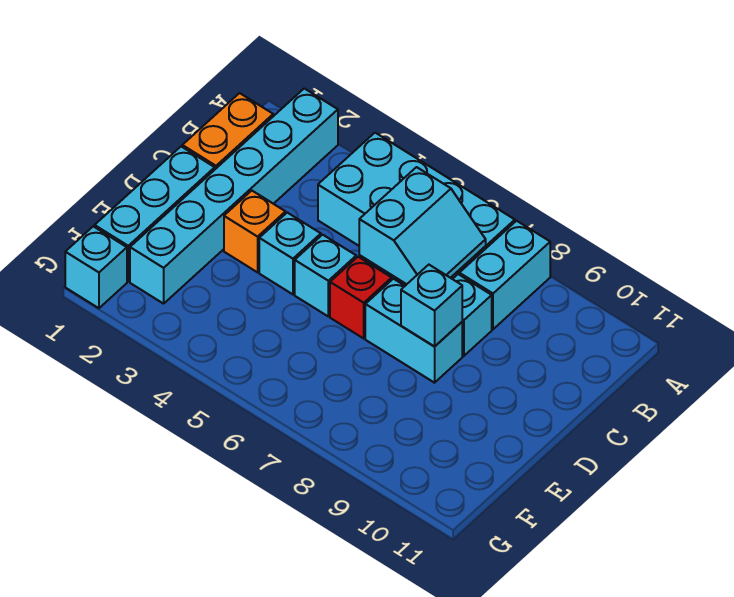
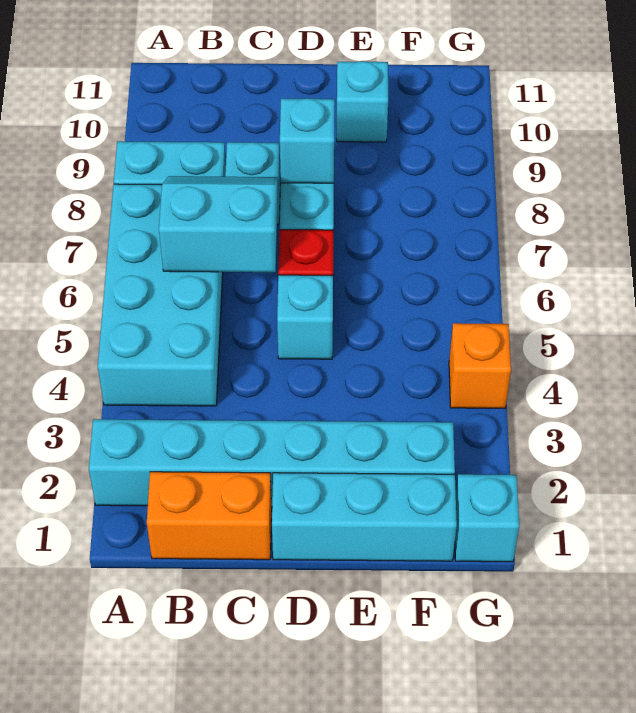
orange 1x1 brick [224,191,285,272] -> orange 1x1 brick moved to [449,323,511,408]
cyan 1x1 brick [259,213,321,294] -> cyan 1x1 brick moved to [337,61,388,142]

